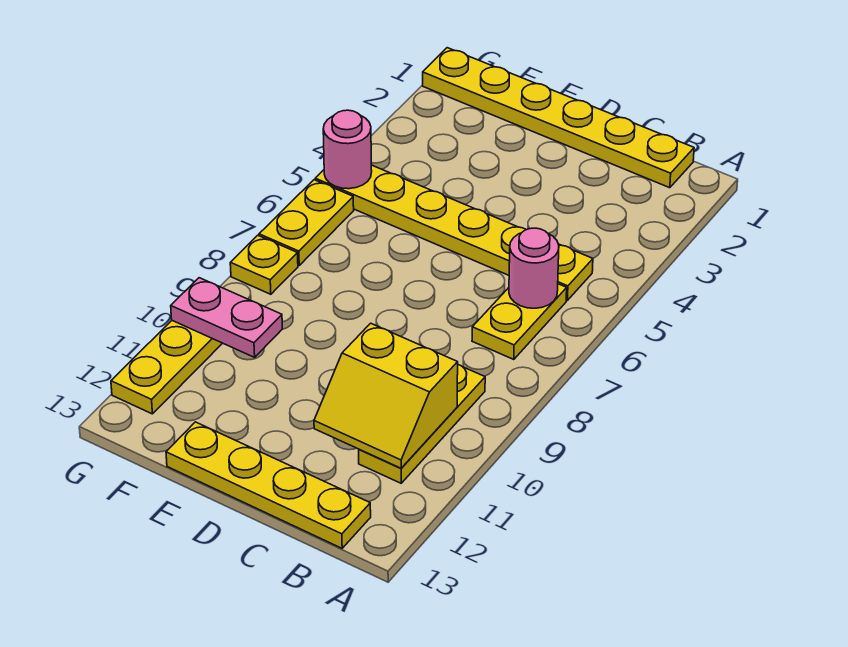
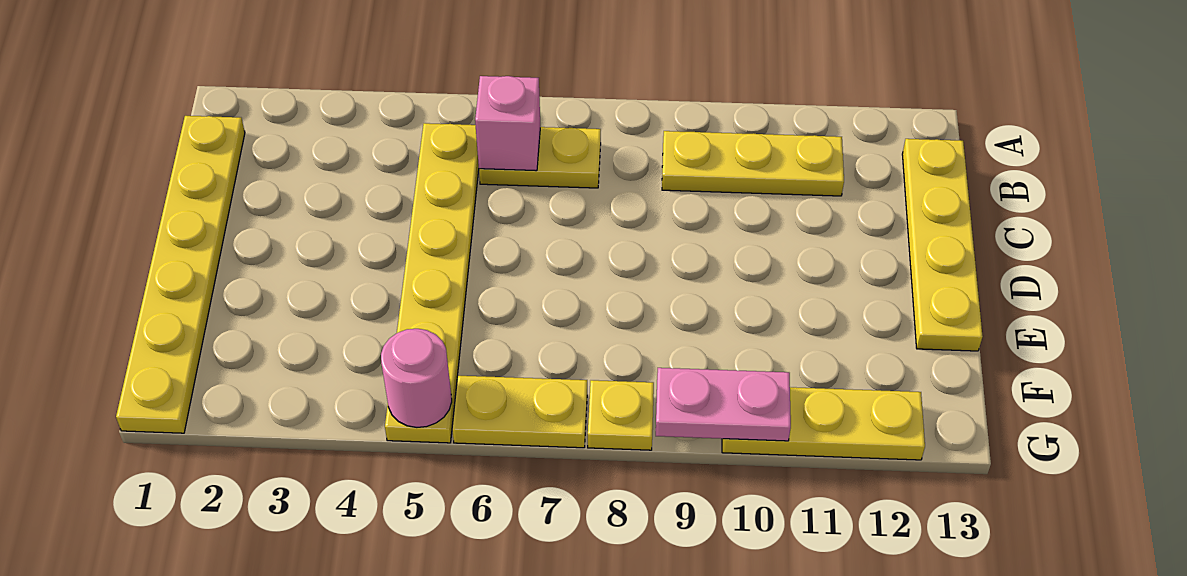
pink 1x1 round brick [509,228,559,308] -> pink 1x1 brick [475,76,540,171]
yellow 2x2 slope [314,323,458,468] -> none
pink 1x2 plate [171,278,282,357] -> pink 1x2 plate turned to [656,368,791,441]

